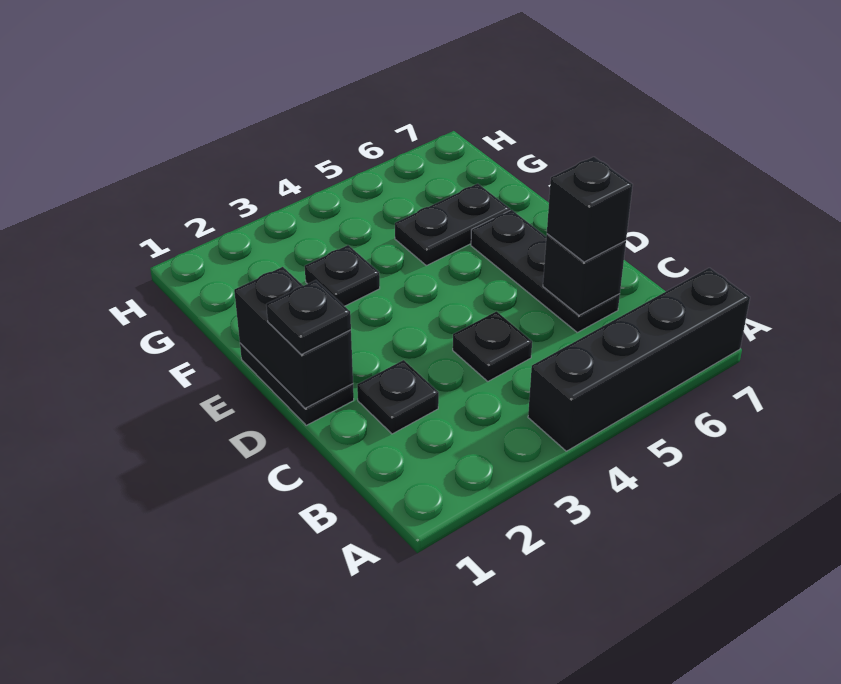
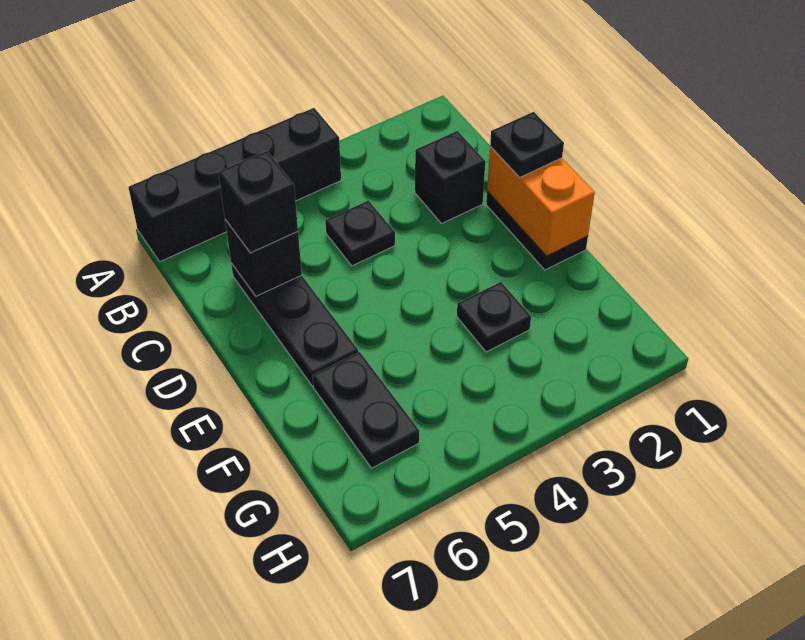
black 1x1 plate [357,360,439,434] -> black 1x1 brick [415,131,485,224]
black 1x2 brick [234,267,353,408] -> orange 1x2 brick [487,146,595,256]
black 1x2 plate [395,184,510,266] -> black 1x2 plate turned to [313,352,419,468]

